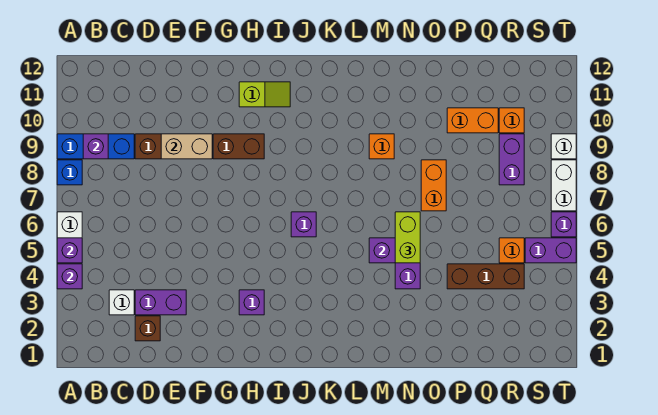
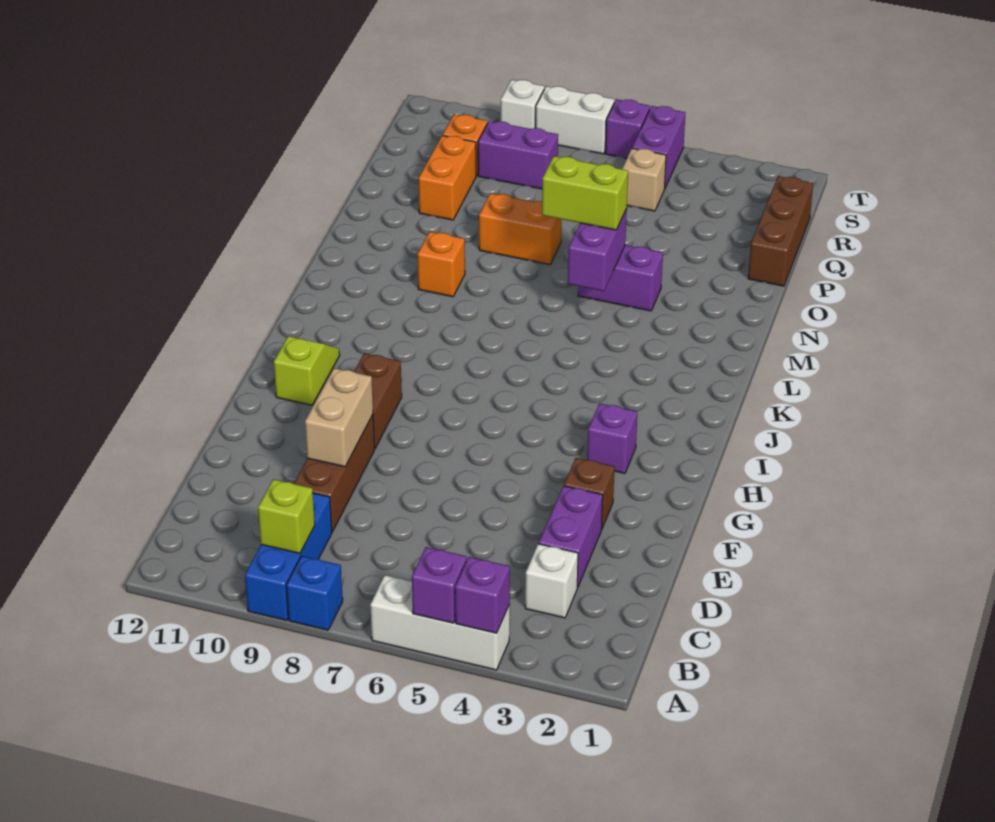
purple 1x1 brick [83,134,108,159] -> lime 1x1 brick [258,479,315,553]
brown 1x1 brick [135,316,160,341] -> brown 1x1 brick moved to [564,458,614,529]
purple 1x1 brick [291,212,316,237] -> none
brown 1x3 brick [447,264,524,289] -> brown 1x3 brick moved to [748,176,813,286]
orange 1x1 brick [499,238,524,263] -> tan 1x1 brick [622,148,666,211]

